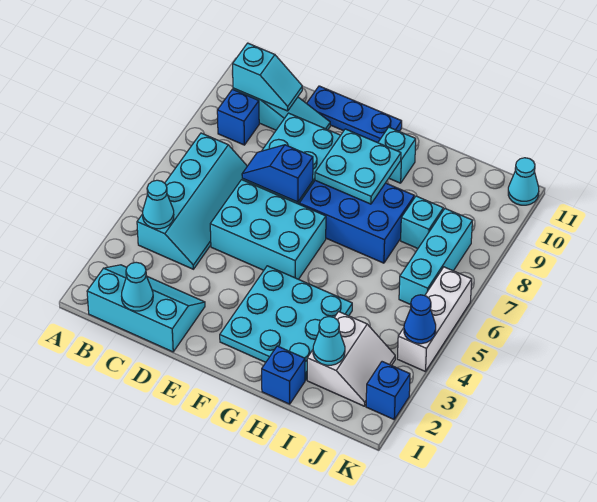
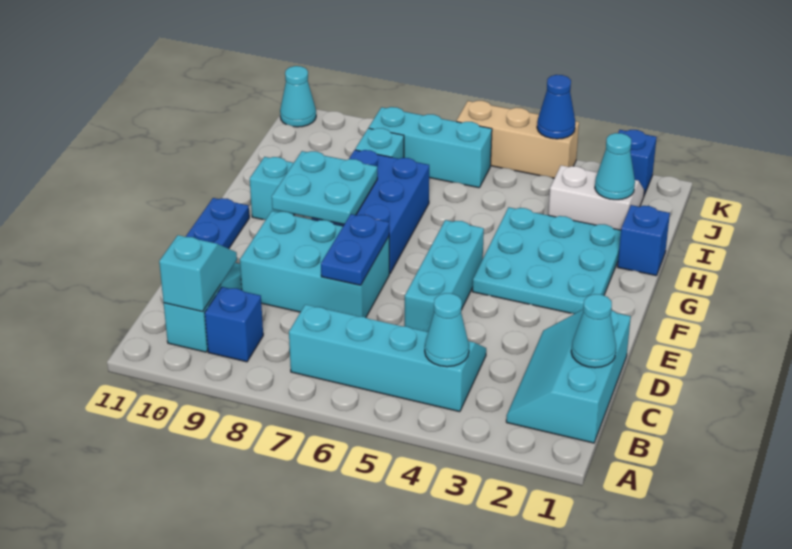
cyan 2x3 brick [210,180,326,279] -> cyan 1x3 brick [405,220,484,332]
blue 1x2 slope [242,145,313,202] -> blue 1x2 plate [321,214,389,285]
white 1x3 brick [397,267,472,372] -> tan 1x3 brick [456,101,579,178]

